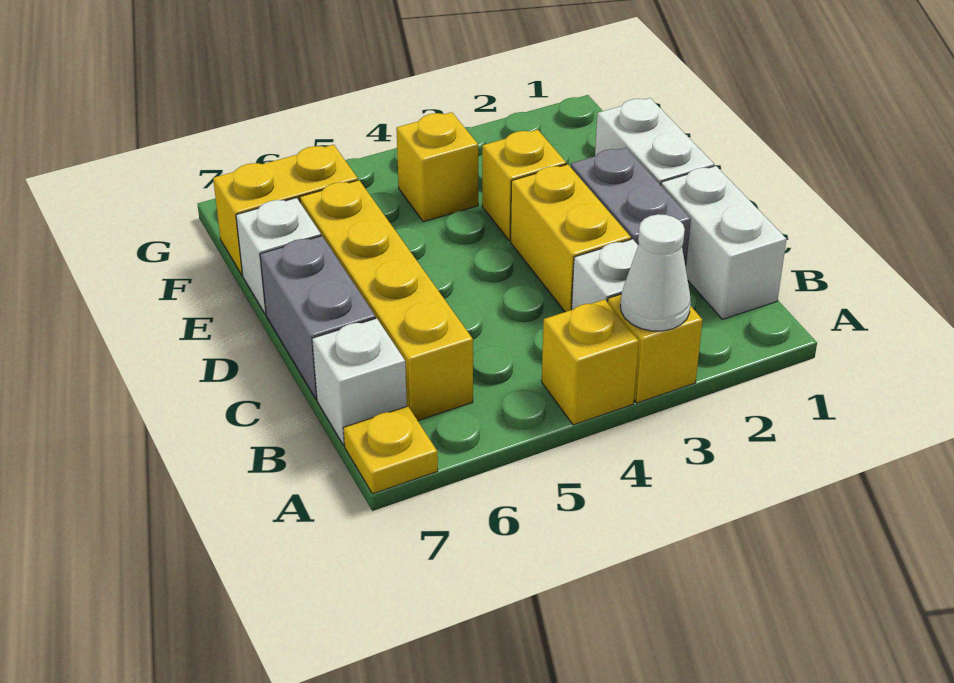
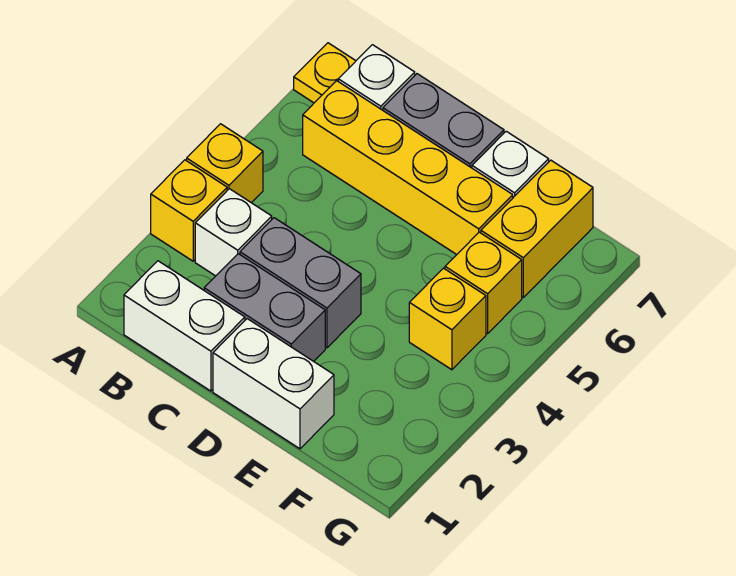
white 1x1 cone [621,214,691,331] -> none
yellow 1x2 brick [511,164,631,312] -> grey 1x2 brick [240,218,361,348]
yellow 1x1 brick [482,130,566,241] -> yellow 1x1 brick moved to [445,232,522,334]

